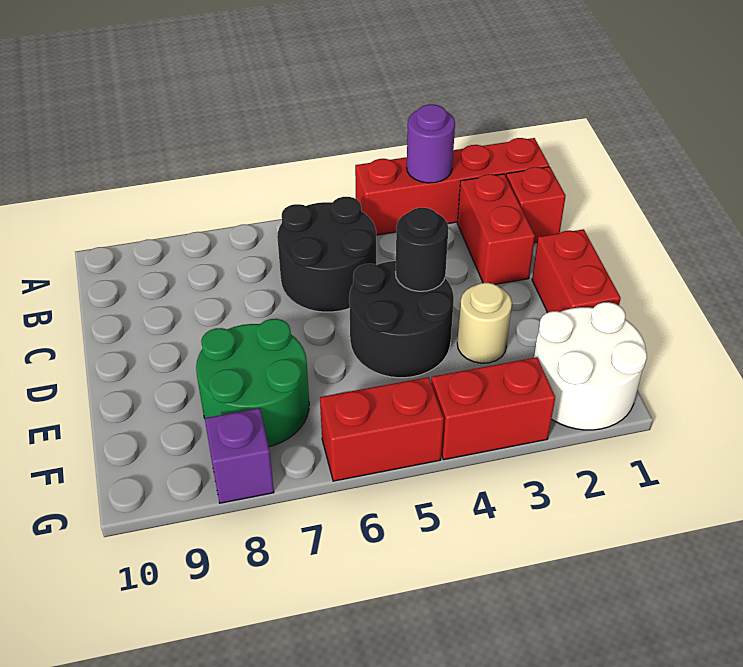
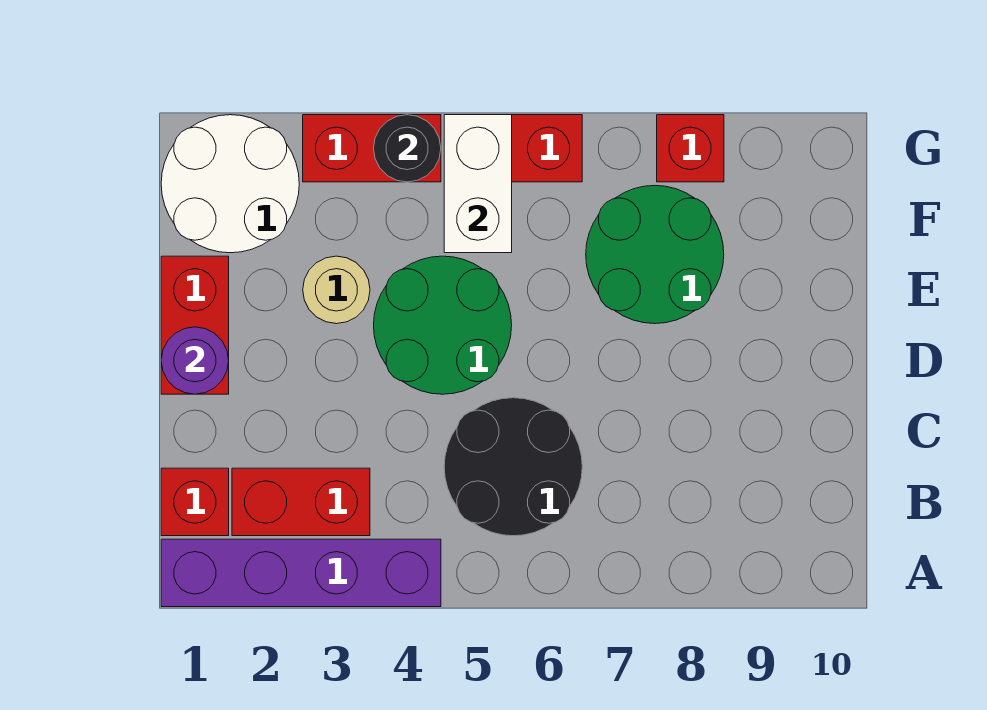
red 1x4 brick [355,138,549,235] -> purple 1x4 brick [161,539,441,607]
purple 1x1 round brick [407,104,455,183] -> purple 1x1 round brick moved to [161,327,229,394]
red 1x2 brick [457,174,535,285] -> red 1x2 brick turned to [232,468,370,536]
black 2x2 round brick [349,261,454,378] -> green 2x2 round brick [374,256,512,394]
black 1x1 round brick [396,208,448,291] -> black 1x1 round brick moved to [374,115,441,182]
none -> white 1x2 brick [444,115,512,253]
purple 1x1 brick [205,408,274,503] -> red 1x1 brick [657,115,724,182]

